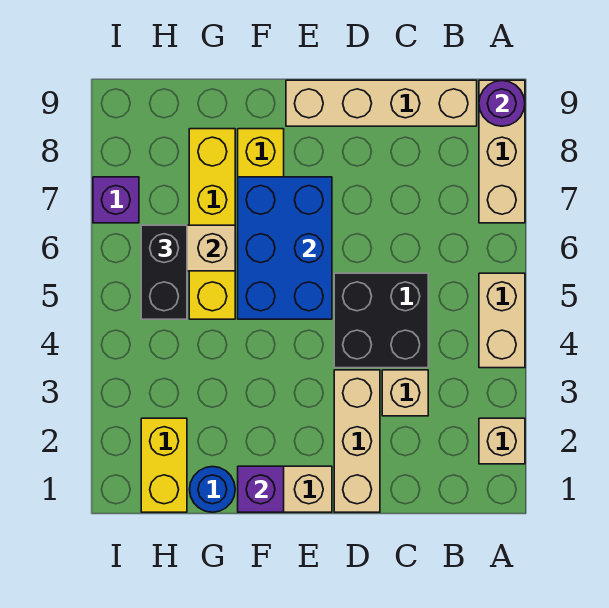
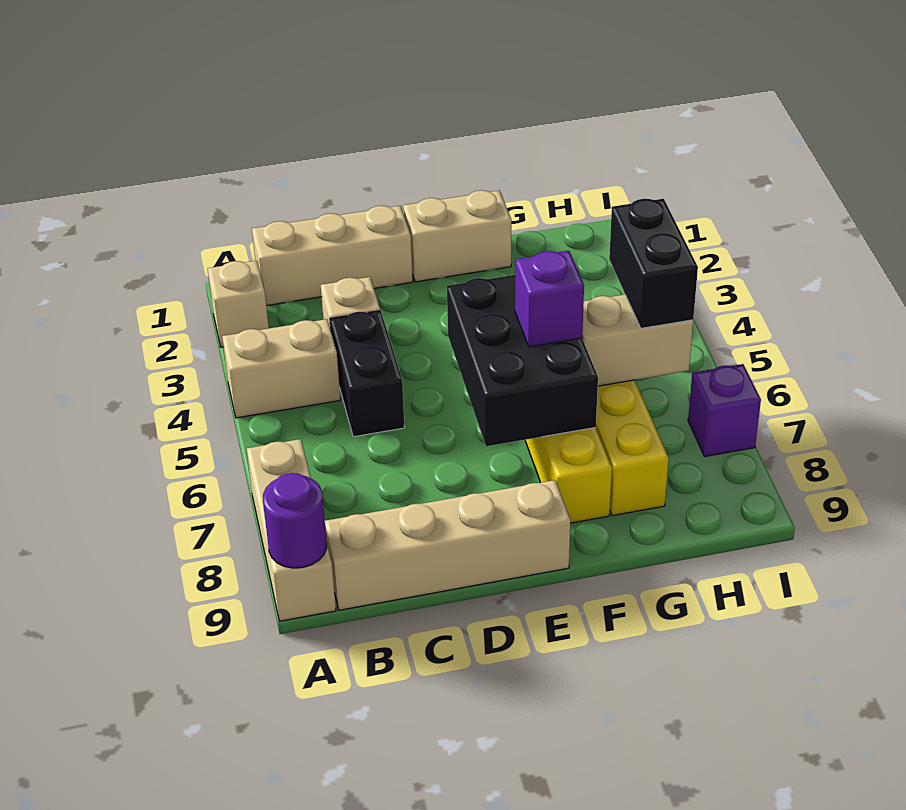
tan 1x2 brick [479,273,525,368] -> tan 1x2 brick turned to [222,319,340,418]
black 2x2 brick [334,273,428,368] -> black 1x2 brick [330,310,405,437]
tan 1x3 brick [334,370,380,512] -> tan 1x3 brick turned to [252,206,413,306]
blue 2x3 brick [238,177,332,319] -> black 2x3 brick [447,275,598,446]
purple 1x1 brick [238,466,284,512] -> purple 1x1 brick moved to [515,251,584,347]
blue 1x1 round brick [189,467,235,512] -> none
yellow 1x2 brick [141,418,187,512] -> none

